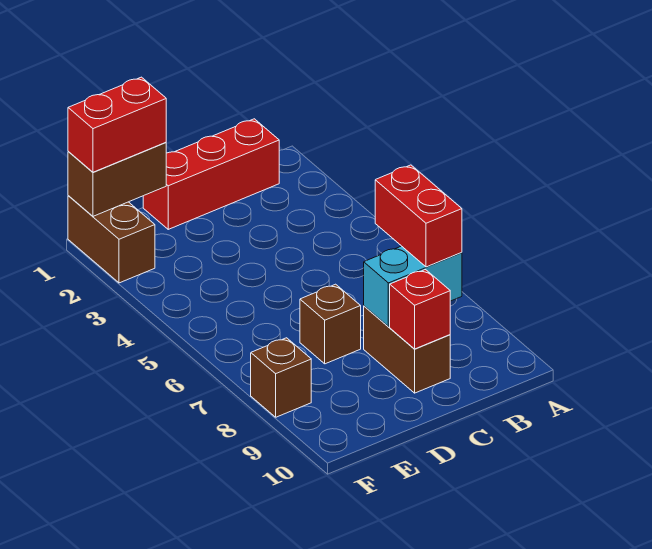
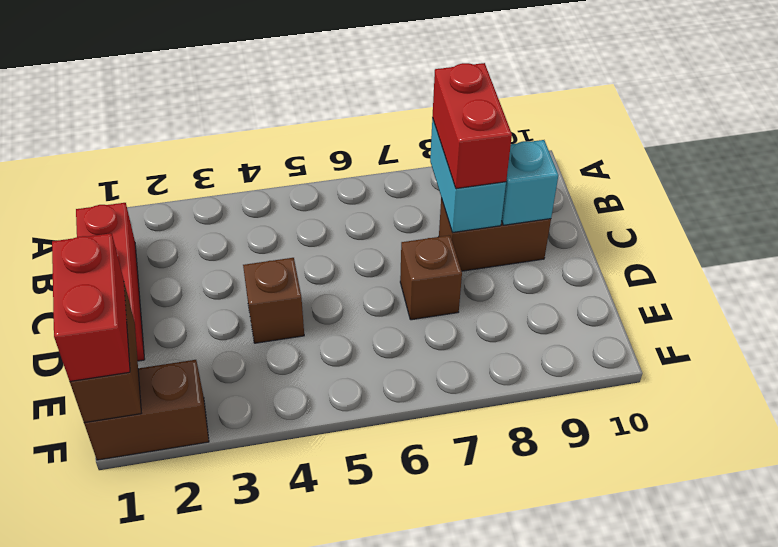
red 1x2 brick [375,165,462,267] -> red 1x2 brick turned to [432,63,512,189]
red 1x1 brick [390,270,450,349] -> cyan 1x1 brick [502,140,558,225]
brown 1x1 brick [251,338,311,417] -> brown 1x1 brick moved to [243,258,304,343]

